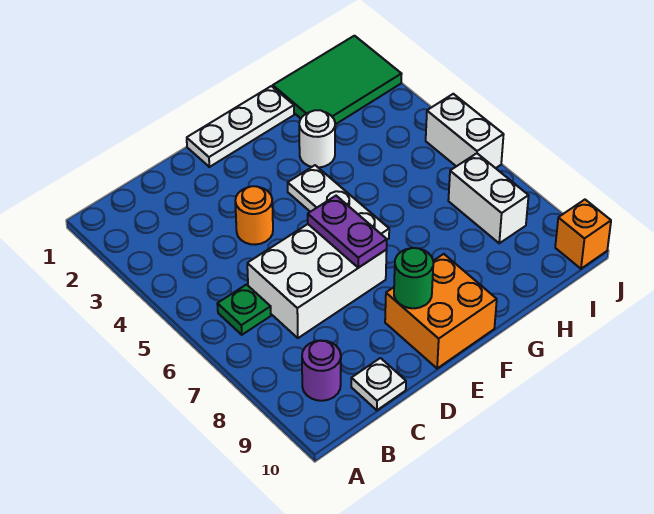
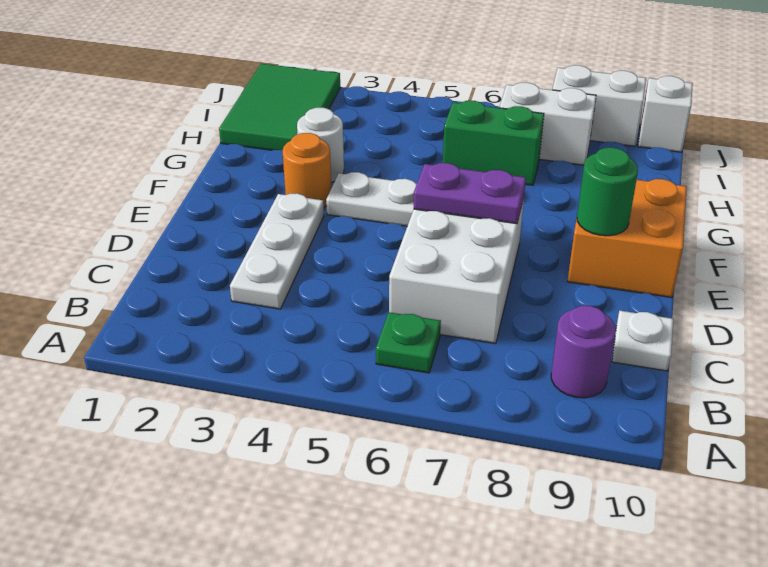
orange 1x1 round brick [235,186,273,245] -> orange 1x1 round brick moved to [282,133,331,207]
white 1x3 plate [187,86,294,167] -> white 1x3 plate moved to [230,193,324,309]
none -> green 1x2 brick [443,101,544,185]
white 1x2 brick [426,94,504,168] -> white 1x2 brick moved to [552,65,646,146]
orange 1x1 brick [555,200,611,269] -> white 1x1 brick [638,76,693,152]

